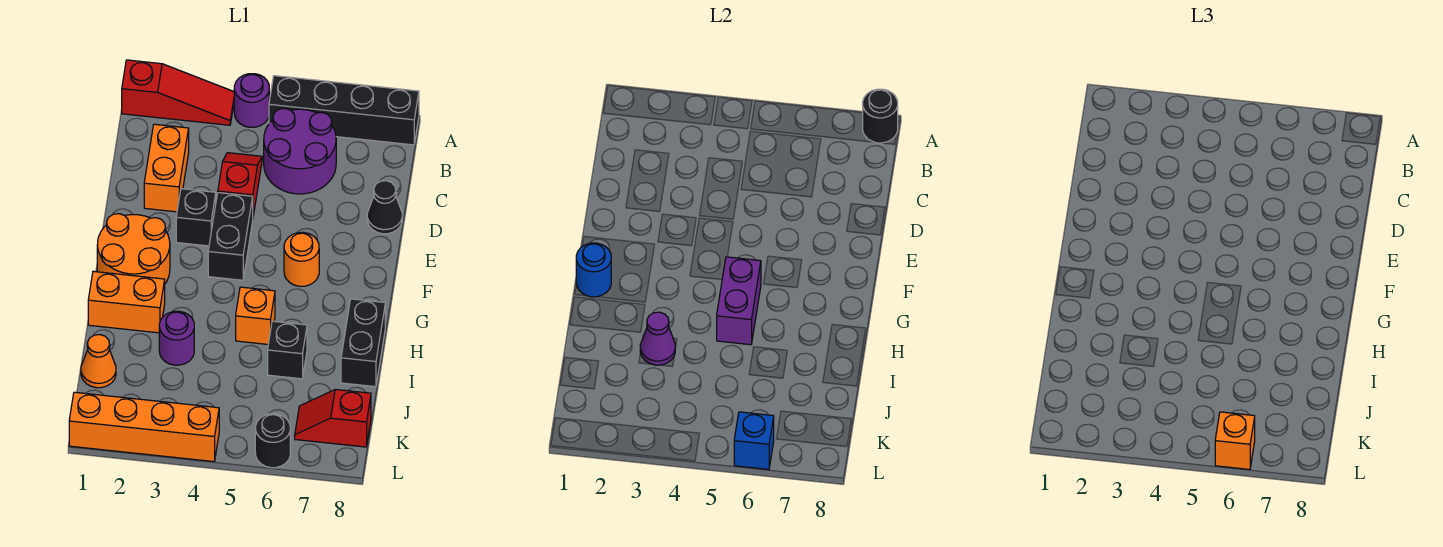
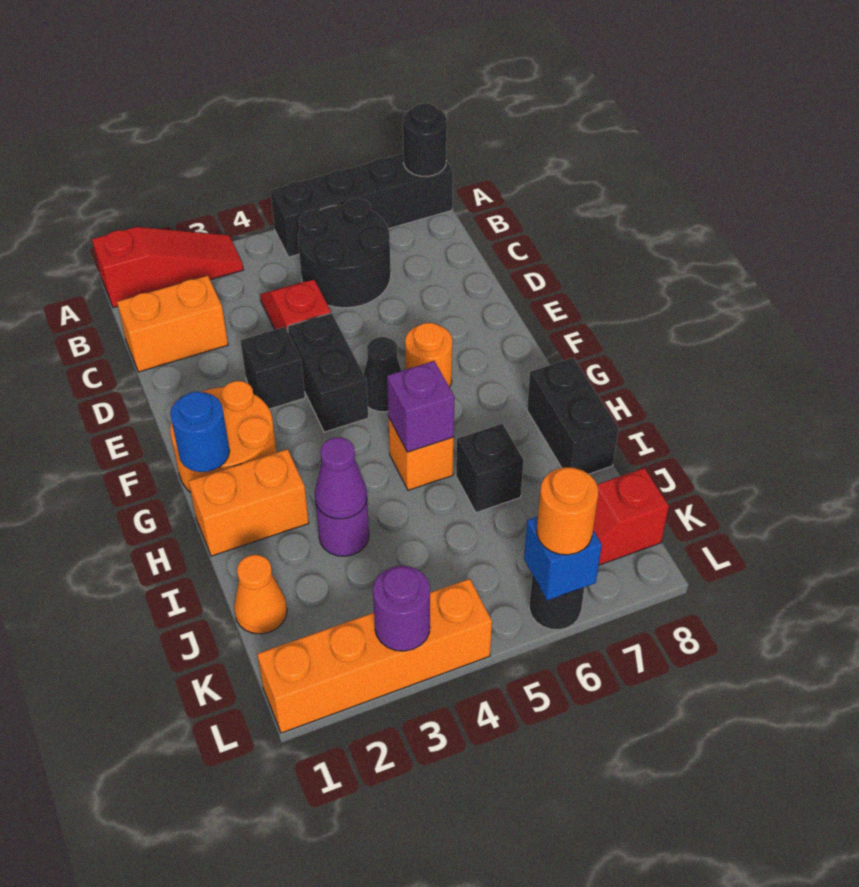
purple 1x1 round brick [234,74,269,127] -> purple 1x1 round brick moved to [373,566,430,651]
purple 2x2 round brick [264,109,336,194] -> black 2x2 round brick [298,198,391,308]
orange 1x2 brick [144,124,189,212] -> orange 1x2 brick turned to [117,276,228,372]
black 1x1 cone [367,181,402,234] -> black 1x1 cone moved to [364,337,402,412]
purple 1x2 brick [717,257,761,345] -> purple 1x1 brick [387,361,454,452]
orange 1x1 brick [1215,412,1255,469] -> orange 1x1 round brick [537,467,598,555]

